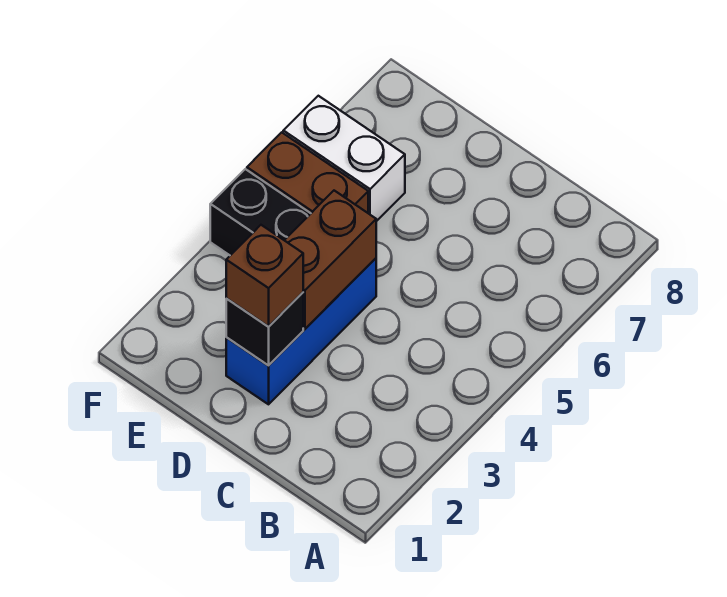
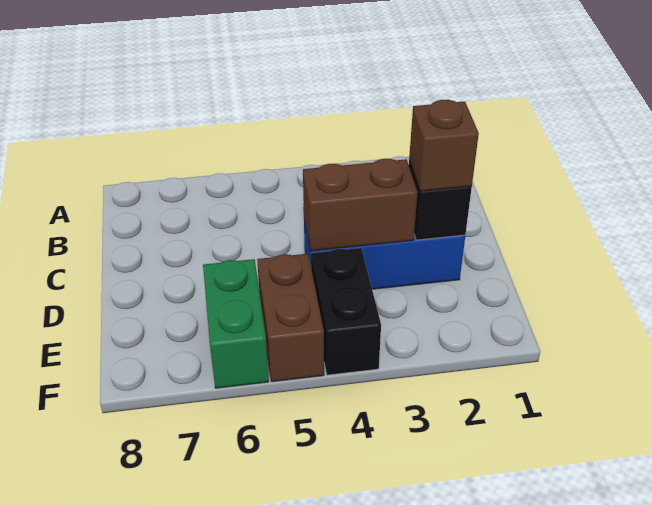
white 1x2 brick [283,96,405,221] -> green 1x2 brick [203,259,269,388]

